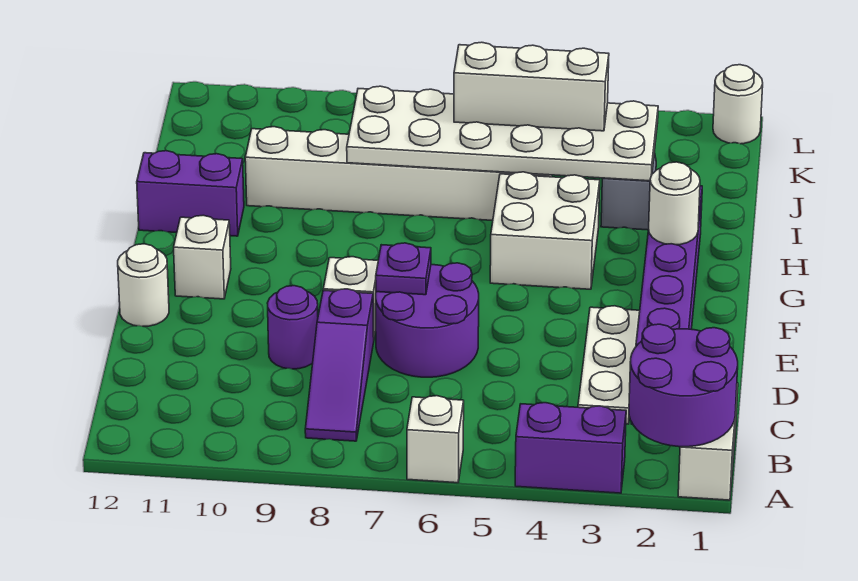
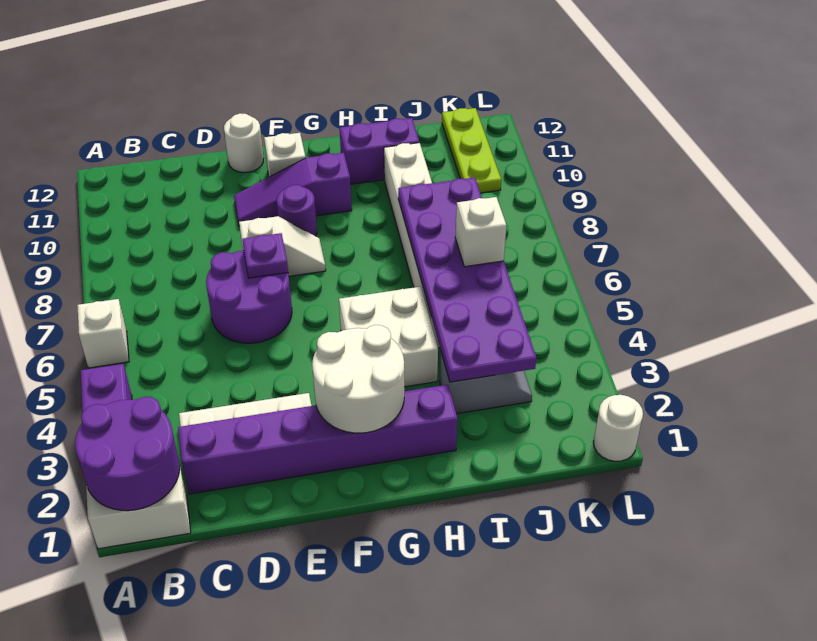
purple 1x3 slope [305,289,374,441] -> purple 1x3 slope moved to [234,153,352,226]
purple 1x1 round brick [267,286,318,369] -> purple 1x1 round brick moved to [277,185,317,236]
white 1x1 round brick [649,162,700,245] -> white 2x2 round brick [312,325,404,433]
purple 1x2 brick [137,150,244,236] -> purple 1x2 brick turned to [340,118,419,184]
white 2x6 plate [347,86,658,181] -> purple 2x6 plate [398,178,536,382]
white 1x3 brick [454,42,609,131] -> white 1x1 brick [455,197,506,267]
none -> lime 1x3 plate [442,108,501,193]

